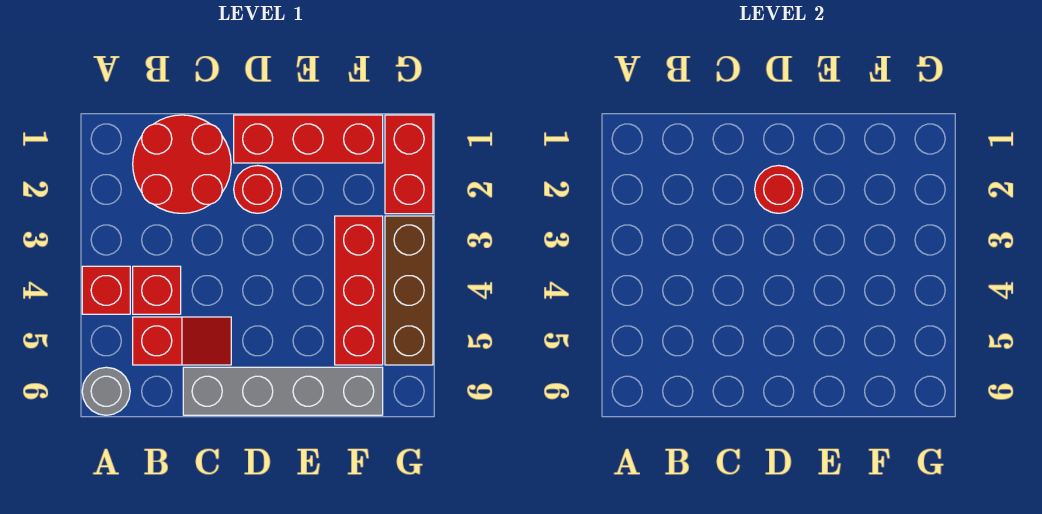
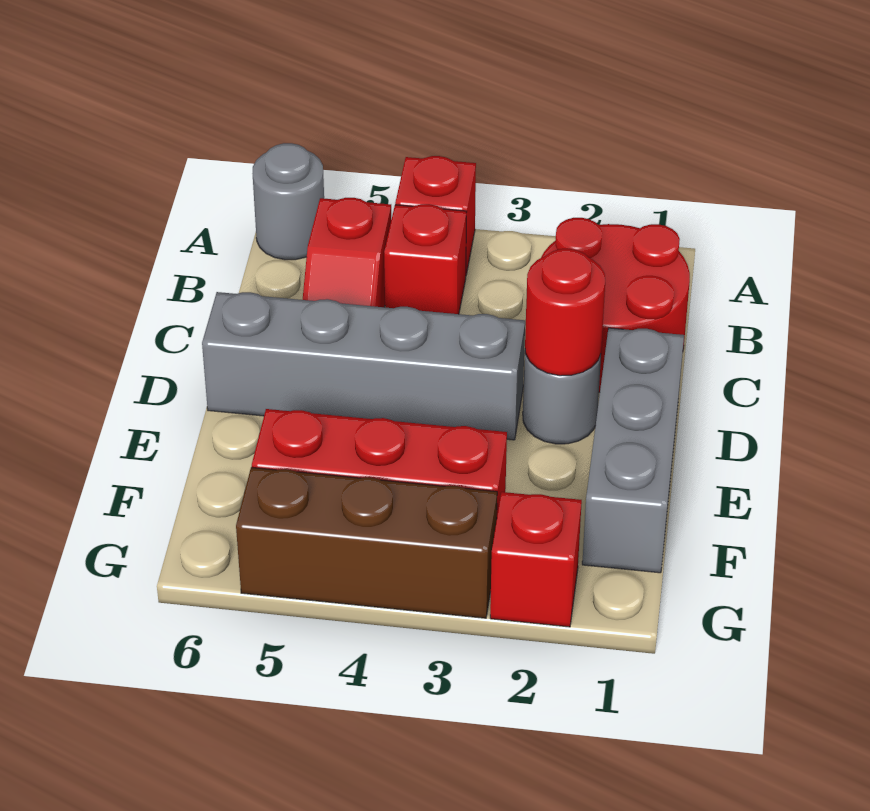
grey 1x4 brick [183,367,383,415] -> grey 1x4 brick turned to [202,292,525,440]
red 1x3 brick [234,115,383,163] -> grey 1x3 brick [582,328,684,573]
red 1x1 round brick [234,165,282,213] -> grey 1x1 round brick [523,354,601,444]
red 1x2 brick [385,115,433,214] -> red 1x1 brick [490,492,582,627]

